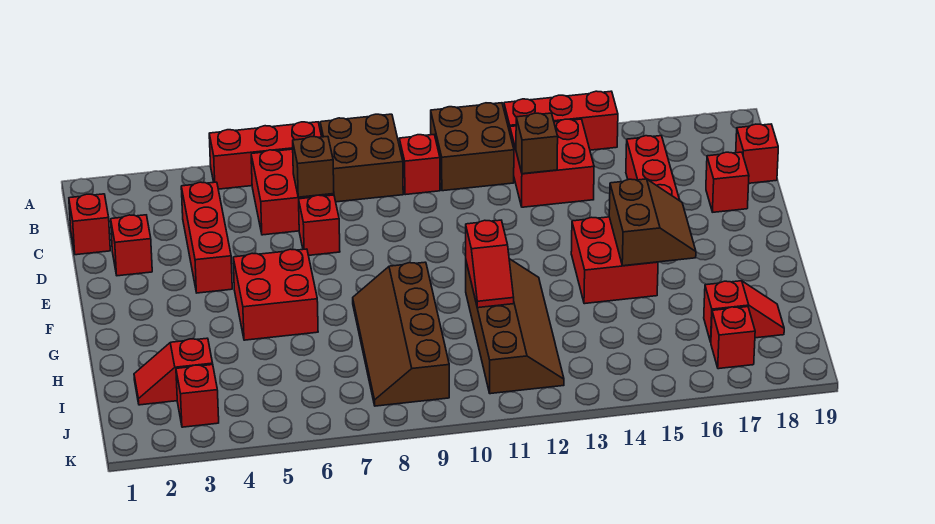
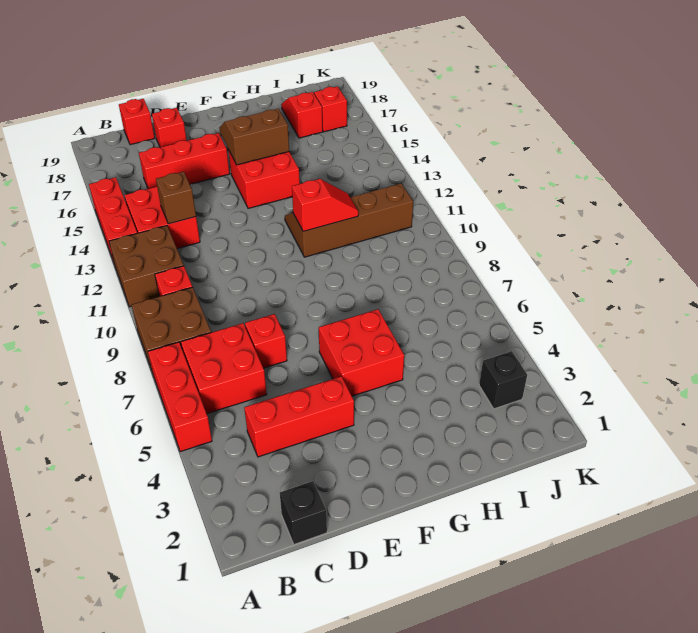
red 1x1 brick [69,194,110,255] -> black 1x1 brick [280,481,327,545]
brown 1x1 brick [293,136,334,197] -> none
red 1x1 brick [111,215,152,276] -> none
brown 2x4 slope [353,262,449,406] -> none
red 1x2 slope [134,338,213,405] -> none
red 1x1 brick [176,365,219,427] -> black 1x1 brick [479,351,527,409]

